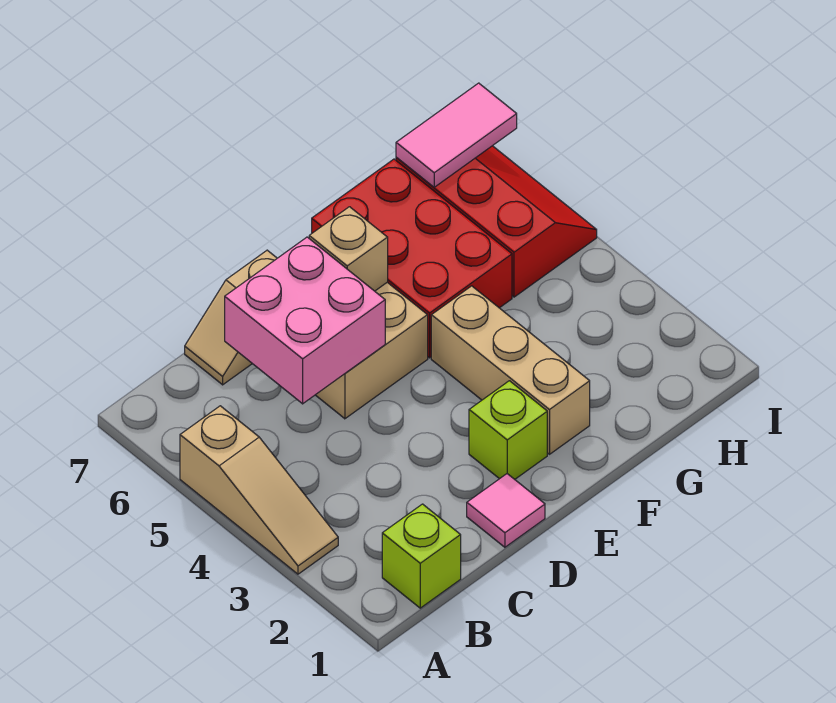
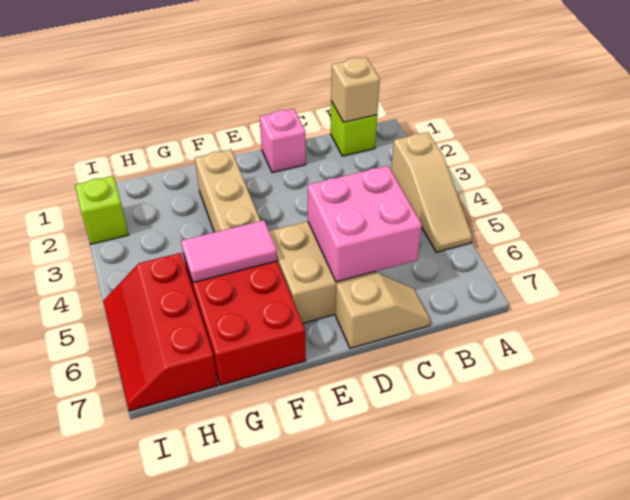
tan 1x3 slope [180,406,338,574] -> tan 1x3 slope turned to [391,132,472,252]
pink 1x1 tile [467,474,545,547] -> pink 1x1 brick [260,109,306,173]
lime 1x1 brick [469,381,547,479] -> lime 1x1 brick moved to [75,176,129,244]
tan 1x1 brick [309,207,388,291] -> tan 1x1 brick moved to [331,57,380,122]
pink 1x2 tile [396,83,517,187] -> pink 1x2 tile moved to [181,220,277,283]

